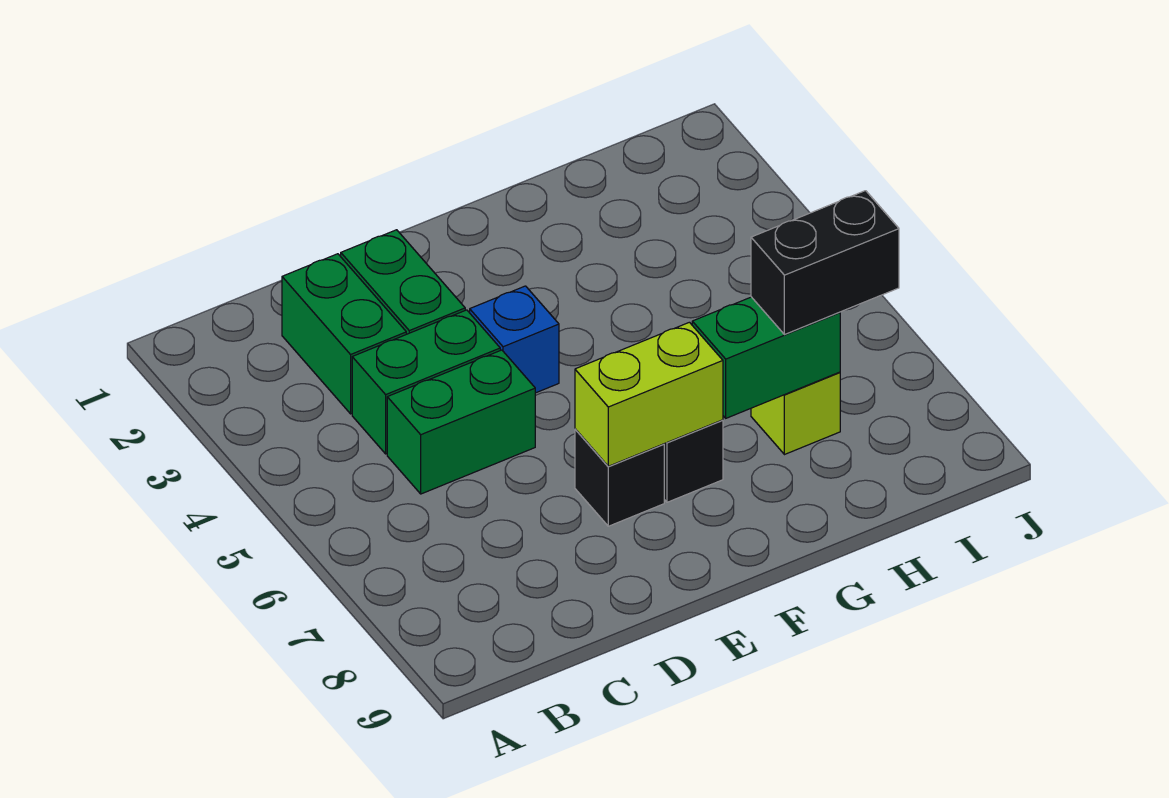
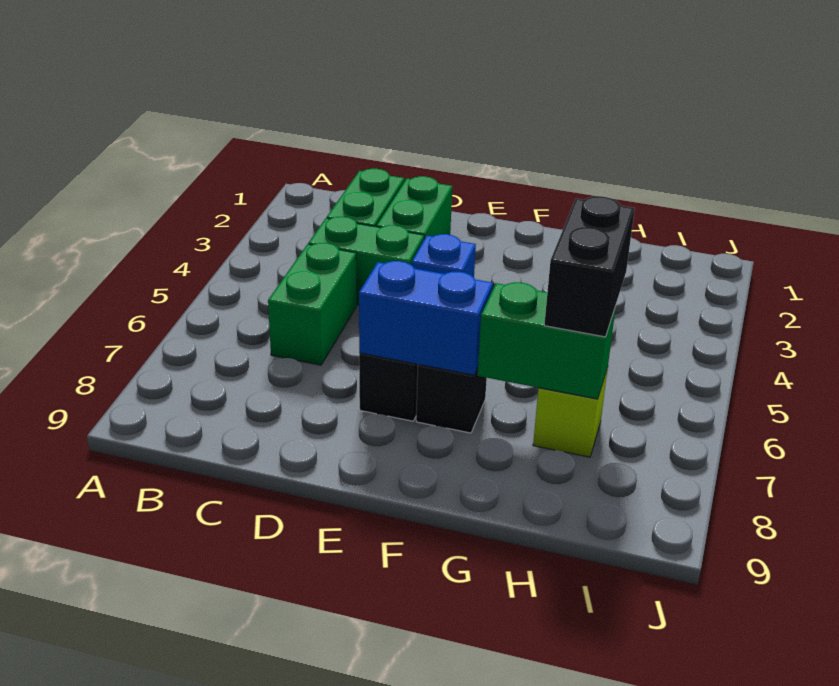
green 1x2 brick [387,350,535,494] -> green 1x2 brick turned to [268,243,357,365]
lime 1x2 brick [575,322,723,466] -> blue 1x2 brick [359,261,493,375]
black 1x2 brick [751,191,899,335] -> black 1x2 brick turned to [544,196,635,337]

